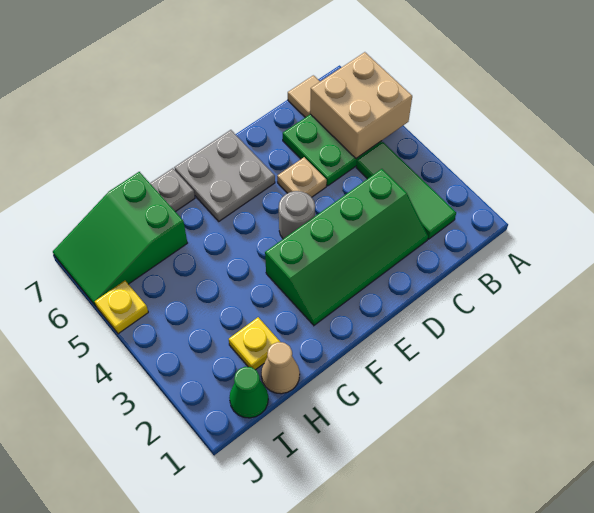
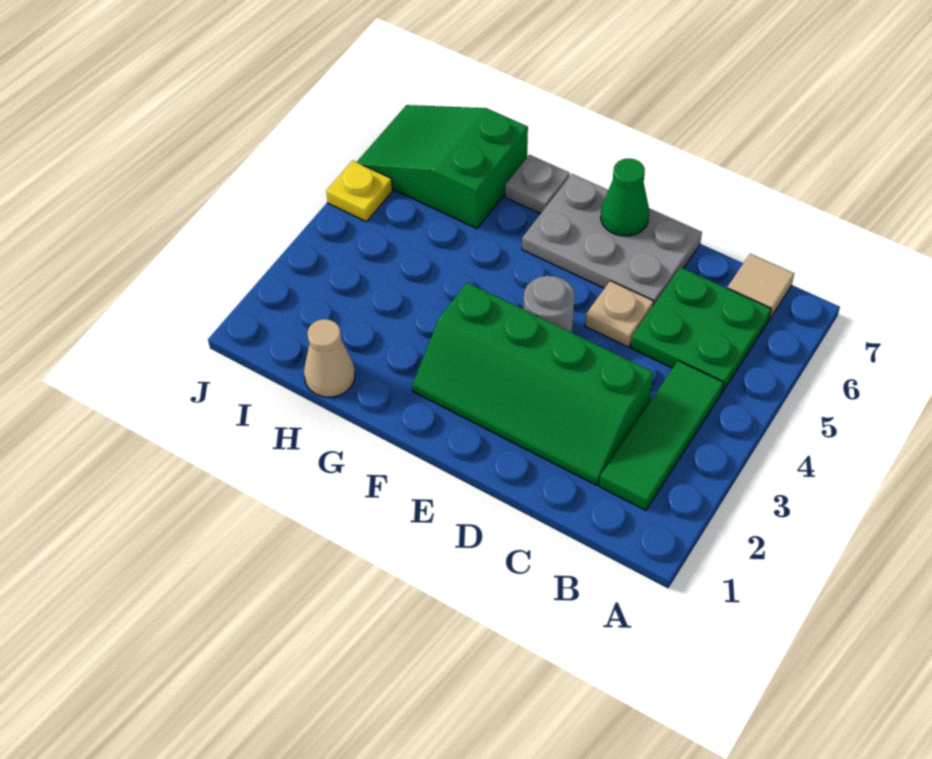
tan 2x2 brick [310,52,412,158] -> none
grey 2x2 plate [174,130,275,221] -> grey 2x3 plate [522,174,702,305]
yellow 1x1 plate [229,317,280,370] -> none
green 1x1 cone [229,367,268,418] -> green 1x1 cone moved to [601,158,649,236]

